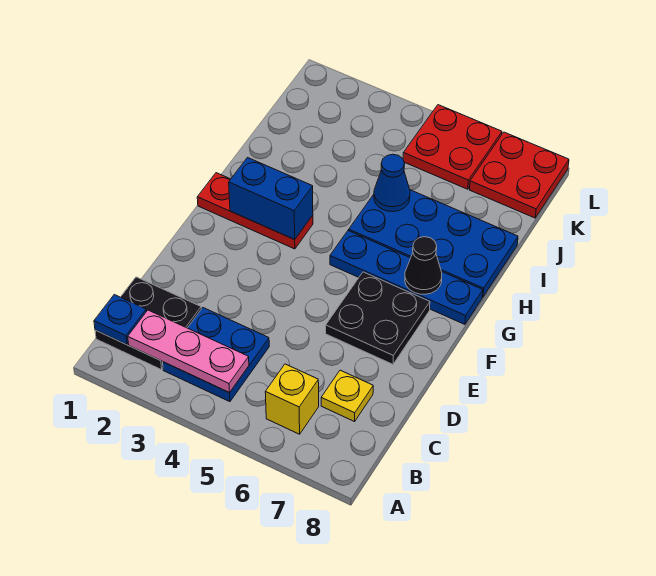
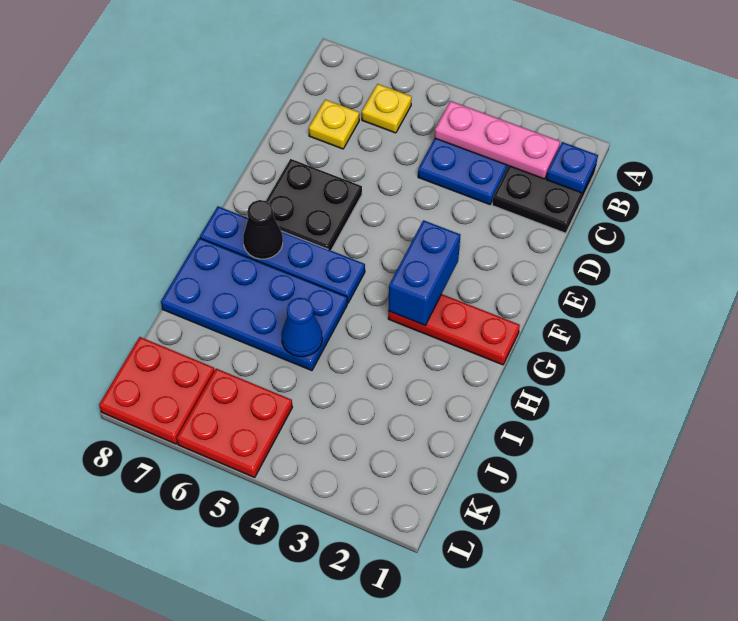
yellow 1x1 brick [265,364,319,434] -> yellow 1x1 plate [362,84,412,133]
blue 1x2 brick [229,158,313,239] -> blue 1x2 brick turned to [388,220,460,325]

